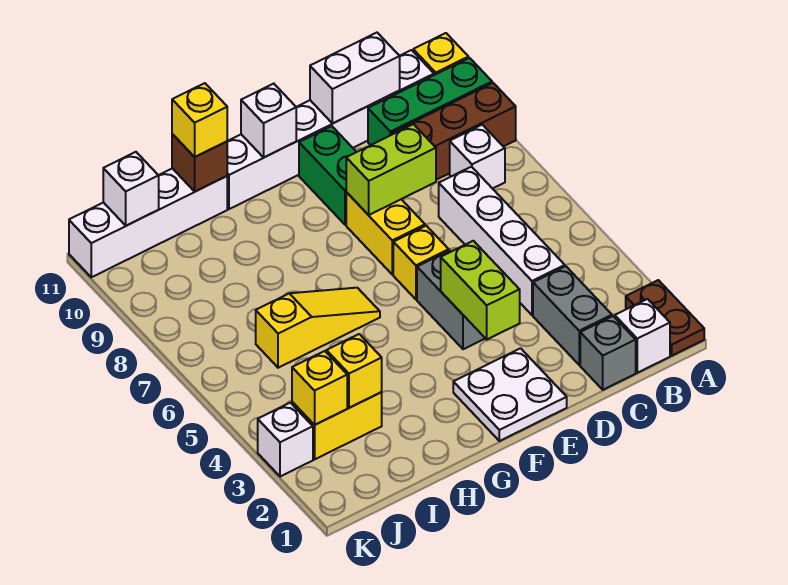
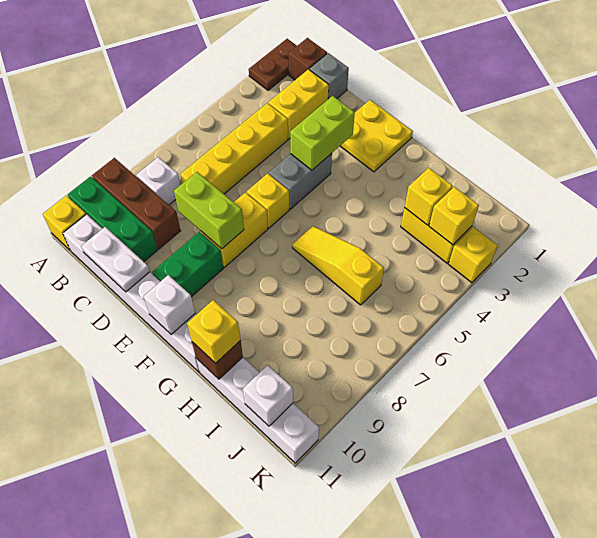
white 1x1 brick [615,299,670,373] -> brown 1x1 brick [288,38,327,80]
grey 1x2 brick [533,266,612,365] -> yellow 1x2 brick [268,69,329,139]
white 1x4 brick [439,167,565,315] -> yellow 1x4 brick [180,103,288,194]
white 1x2 brick [310,33,400,123] -> white 1x2 plate [81,227,150,292]
white 2x2 plate [453,348,567,441] -> yellow 2x2 plate [340,100,413,172]
white 1x1 brick [258,403,313,477] -> yellow 1x1 brick [449,227,498,283]

